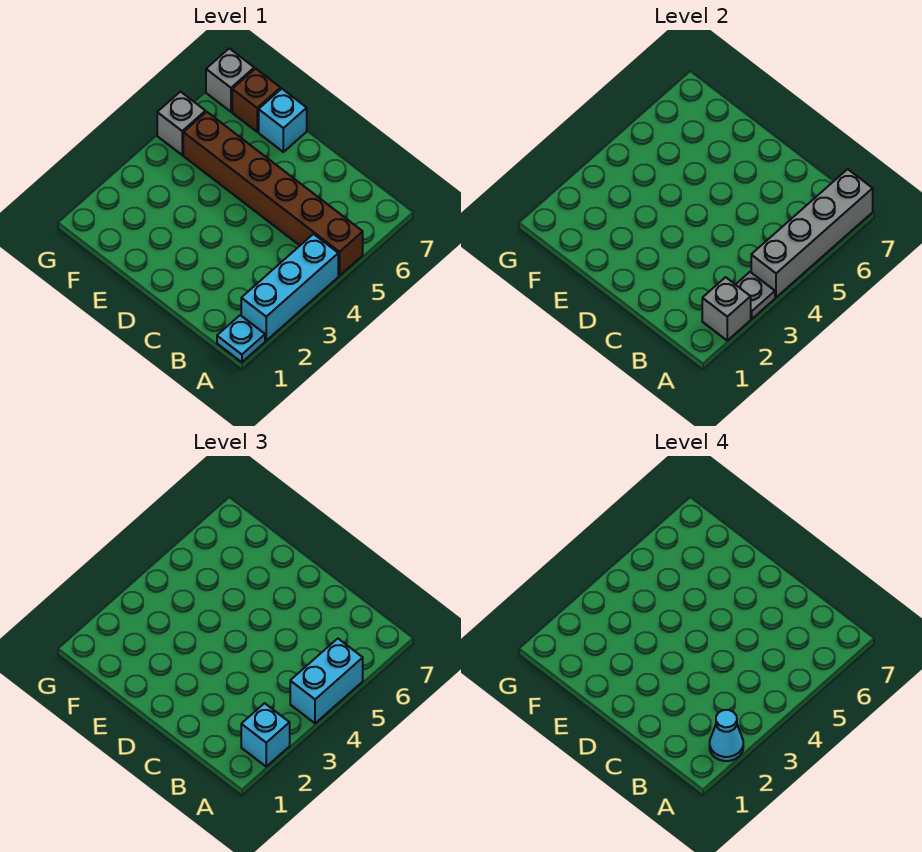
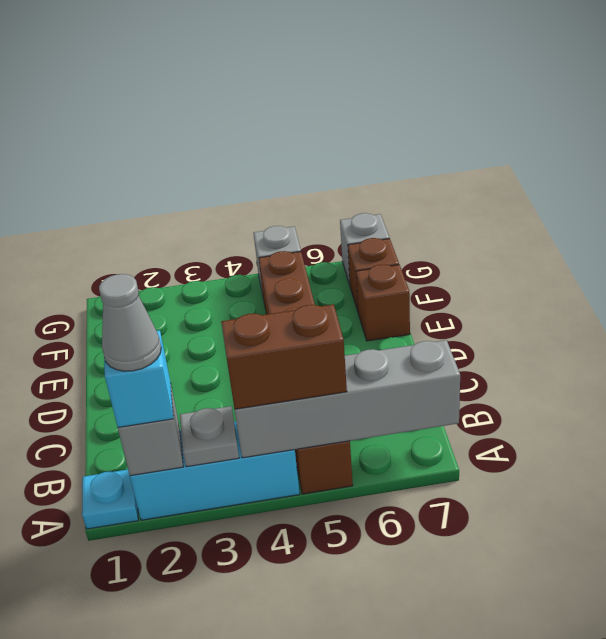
cyan 1x1 cone [710,710,743,761] -> grey 1x1 cone [99,274,161,371]
cyan 1x2 brick [290,639,363,723] -> brown 1x2 brick [221,304,347,409]
cyan 1x1 brick [259,89,307,152] -> brown 1x1 brick [356,264,410,341]

